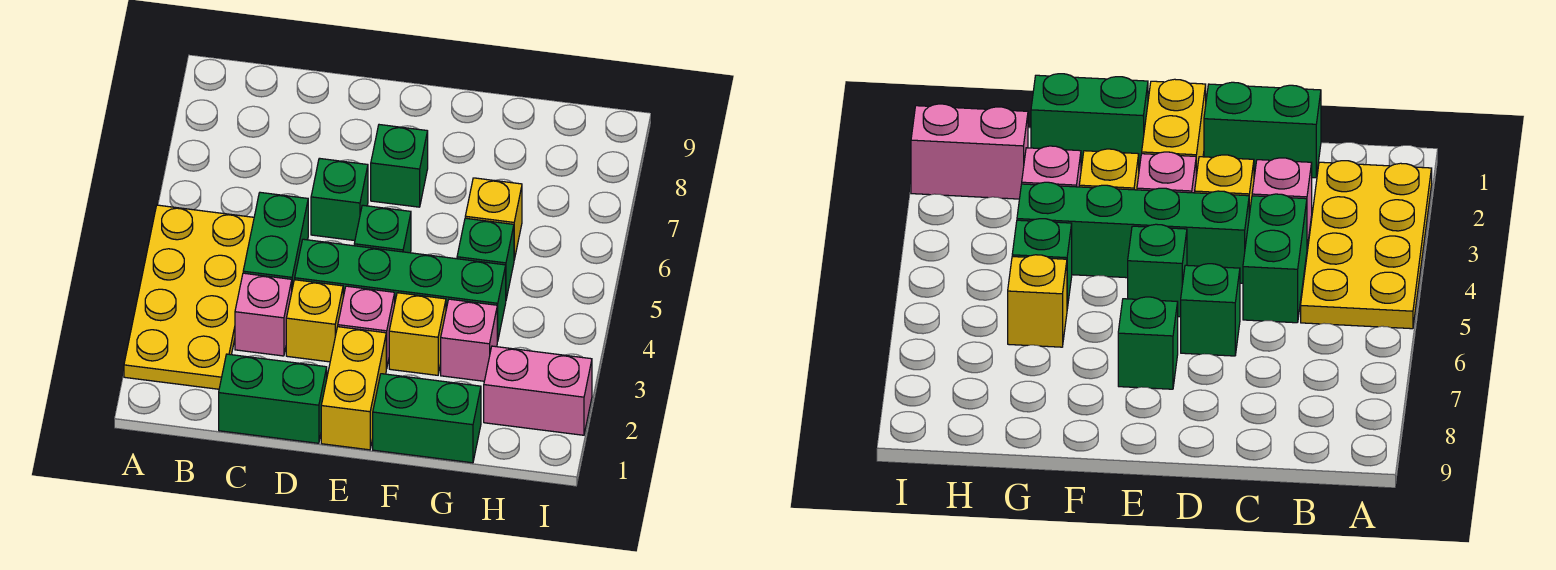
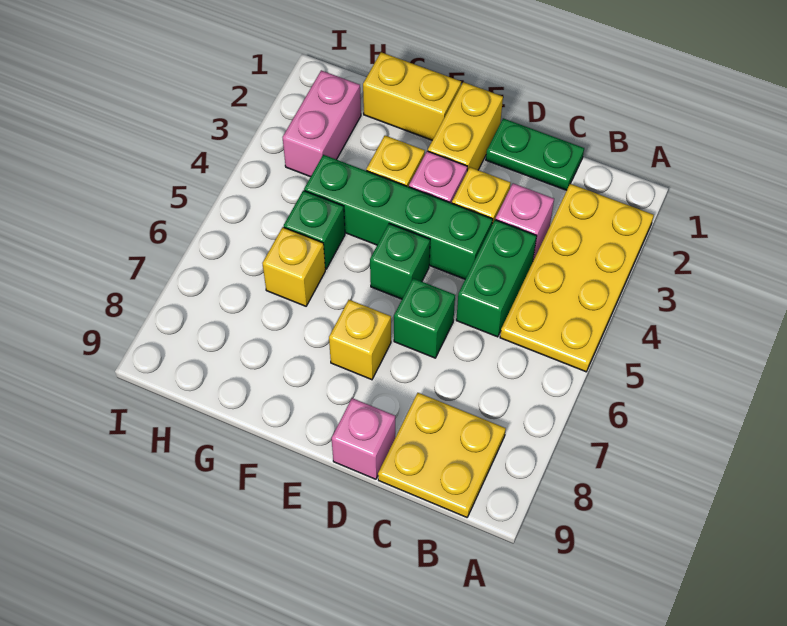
none -> yellow 2x2 plate [378,393,506,517]
green 1x2 brick [219,354,327,443] -> green 1x2 plate [486,118,584,190]
green 1x1 brick [371,125,428,207] -> yellow 1x1 brick [329,300,391,380]
green 1x2 brick [373,374,481,463] -> yellow 1x2 brick [363,52,461,140]
pink 1x1 brick [441,299,497,381] -> pink 1x1 brick moved to [332,398,395,479]
pink 1x2 brick [484,346,592,435] -> pink 1x2 brick turned to [283,70,361,177]

